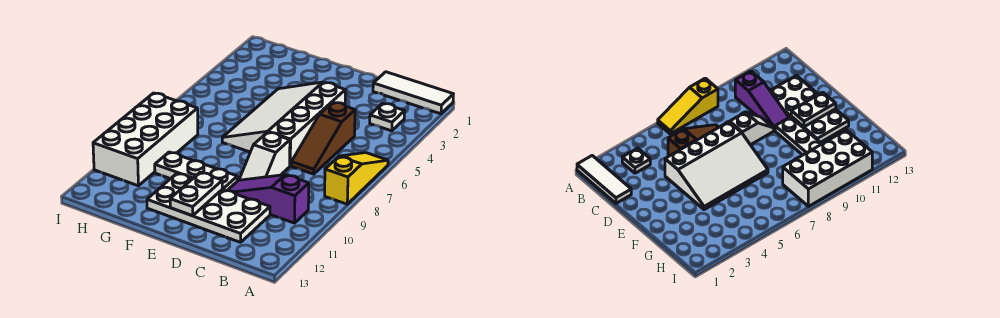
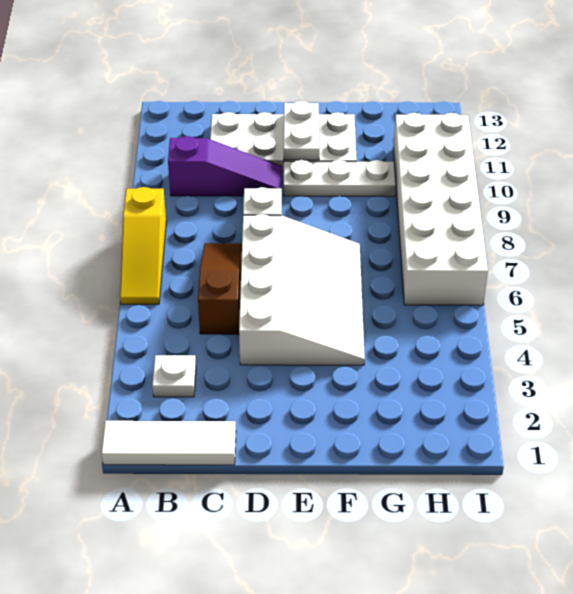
white 2x4 brick [93,93,198,186] -> white 2x6 brick [393,113,488,305]

